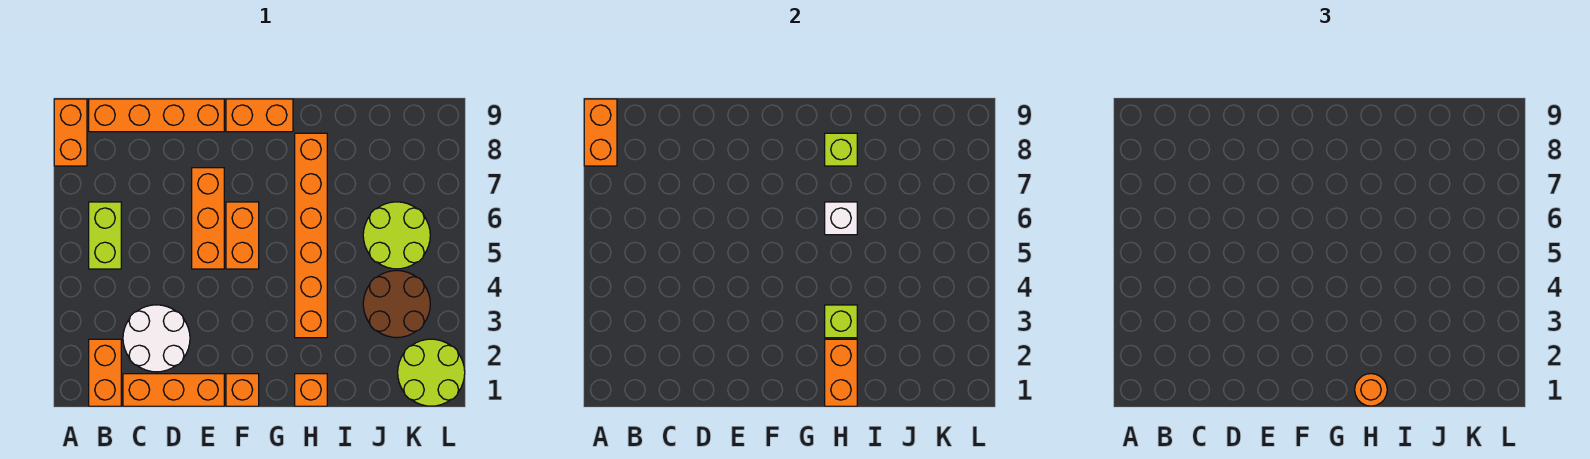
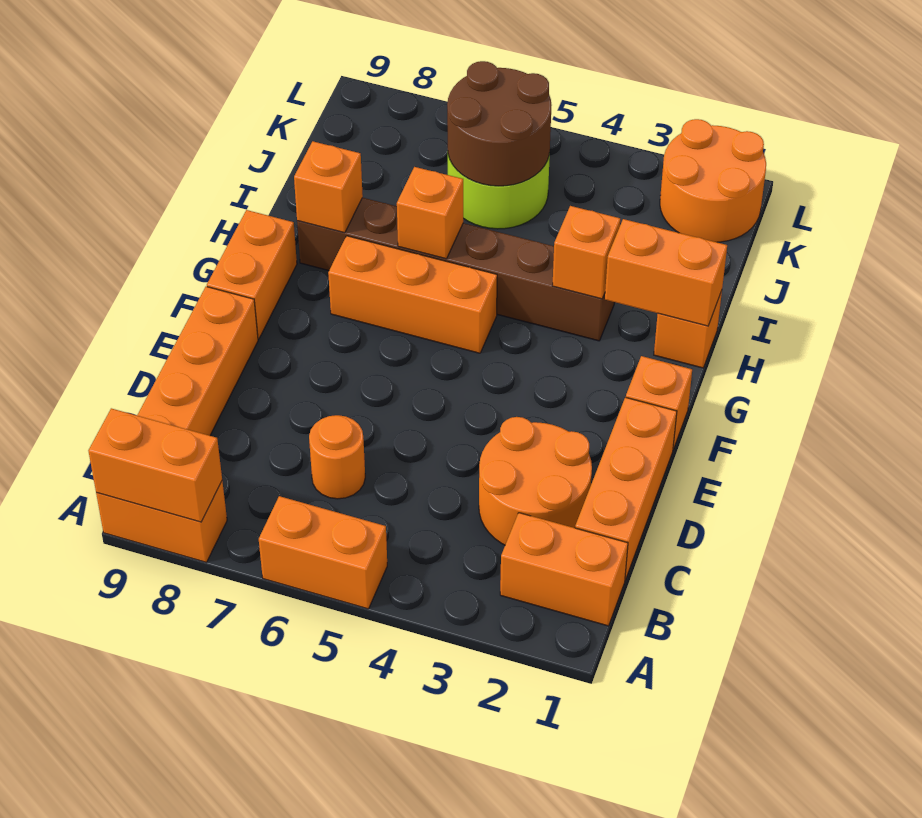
lime 1x2 brick [89,202,121,269] -> none
white 2x2 round brick [123,305,190,372] -> orange 2x2 round brick [479,417,592,545]
orange 1x3 brick [192,168,224,269] -> orange 1x3 brick moved to [328,236,497,353]
orange 1x2 brick [226,202,259,269] -> orange 1x2 brick moved to [259,496,387,609]
orange 1x1 round brick [1355,374,1387,406] -> orange 1x1 round brick moved to [309,415,365,499]
orange 1x6 brick [295,133,327,338] -> brown 1x6 brick [297,198,615,341]
lime 1x1 brick [825,305,857,338] -> orange 1x1 brick [552,206,620,299]
white 1x1 brick [825,202,857,235] -> orange 1x1 brick [397,167,463,259]
lime 1x1 brick [825,133,857,166] -> orange 1x1 brick [294,141,363,233]
brown 2x2 round brick [363,271,430,338] -> brown 2x2 round brick moved to [447,61,551,186]
lime 2x2 round brick [398,339,465,406] -> orange 2x2 round brick [660,119,766,242]

